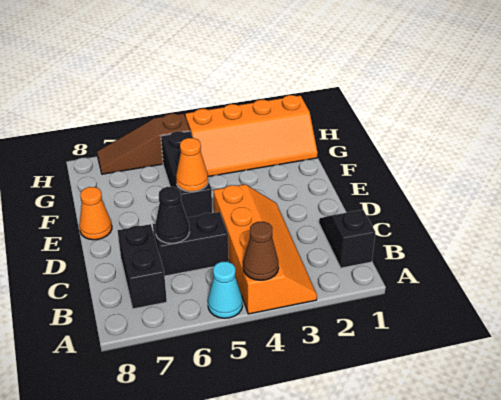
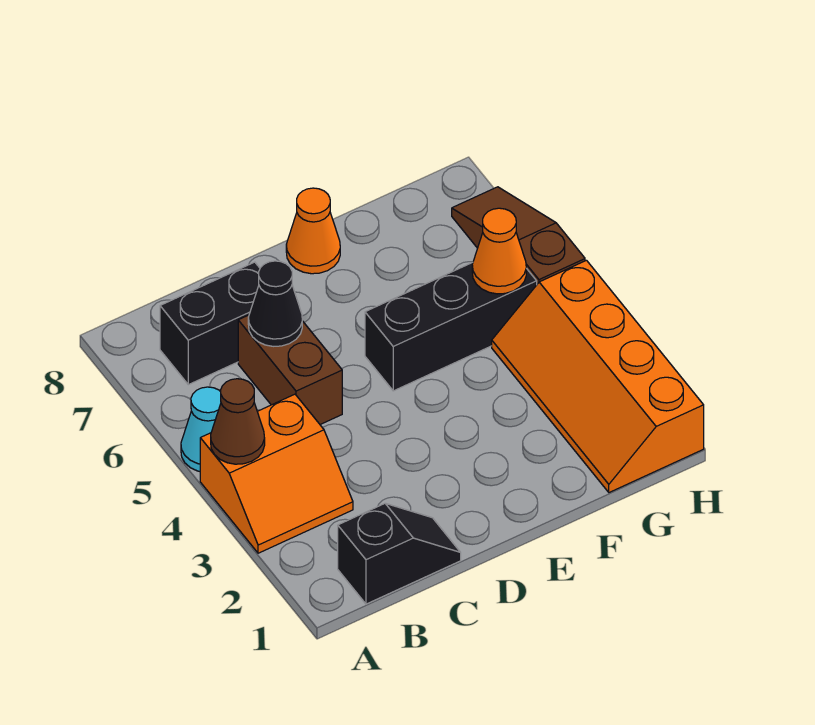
orange 2x4 slope [214,184,317,314] -> orange 2x2 slope [200,394,353,553]
black 1x2 brick [153,212,229,276] -> brown 1x2 brick [238,315,342,424]
orange 1x1 cone [176,138,208,192] -> orange 1x1 cone moved to [472,208,526,294]

